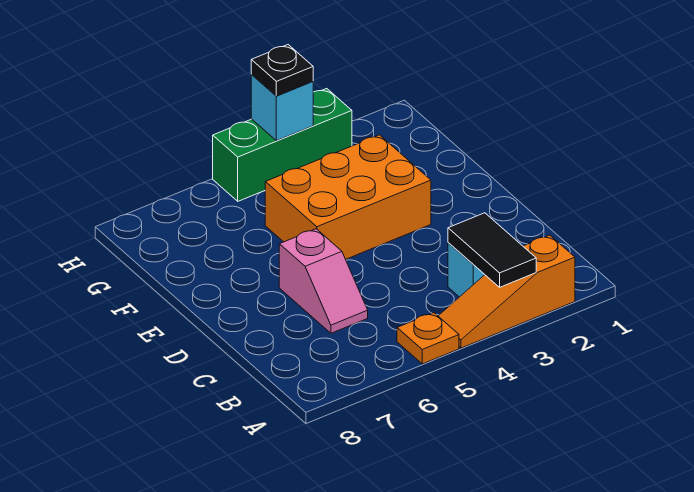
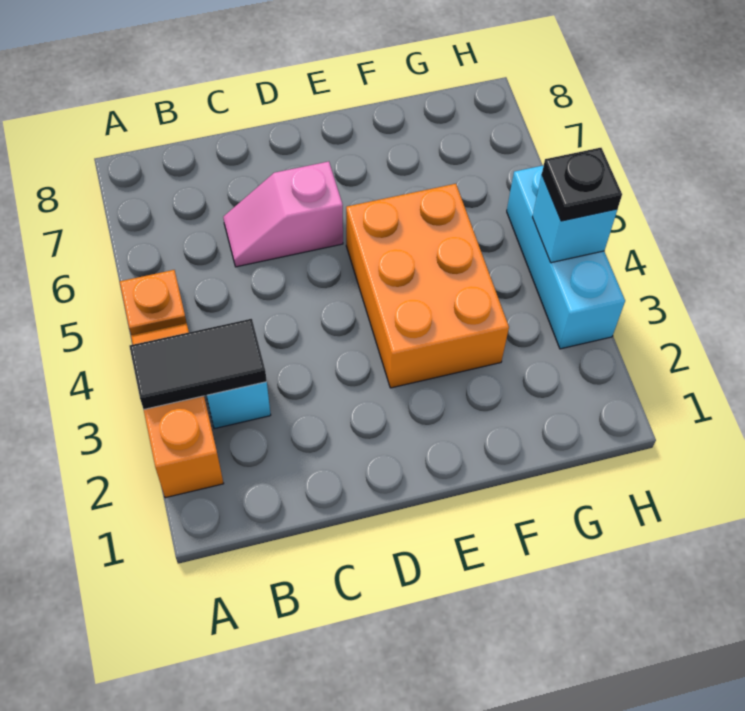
green 1x3 brick [213,89,352,201] -> cyan 1x3 brick [507,165,625,349]

